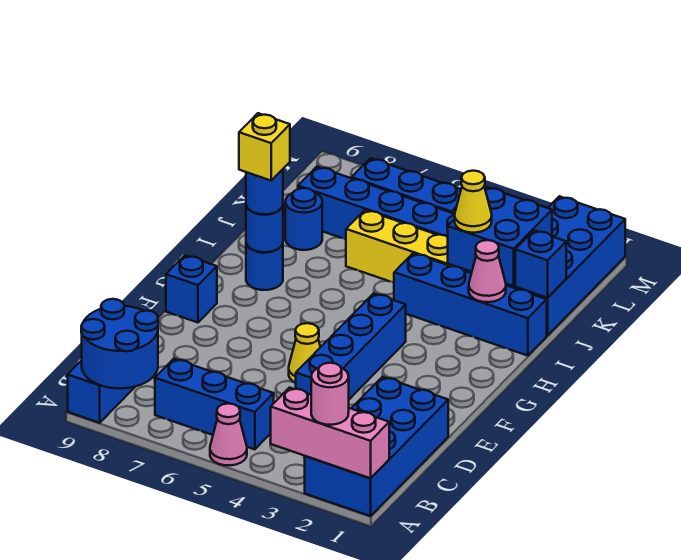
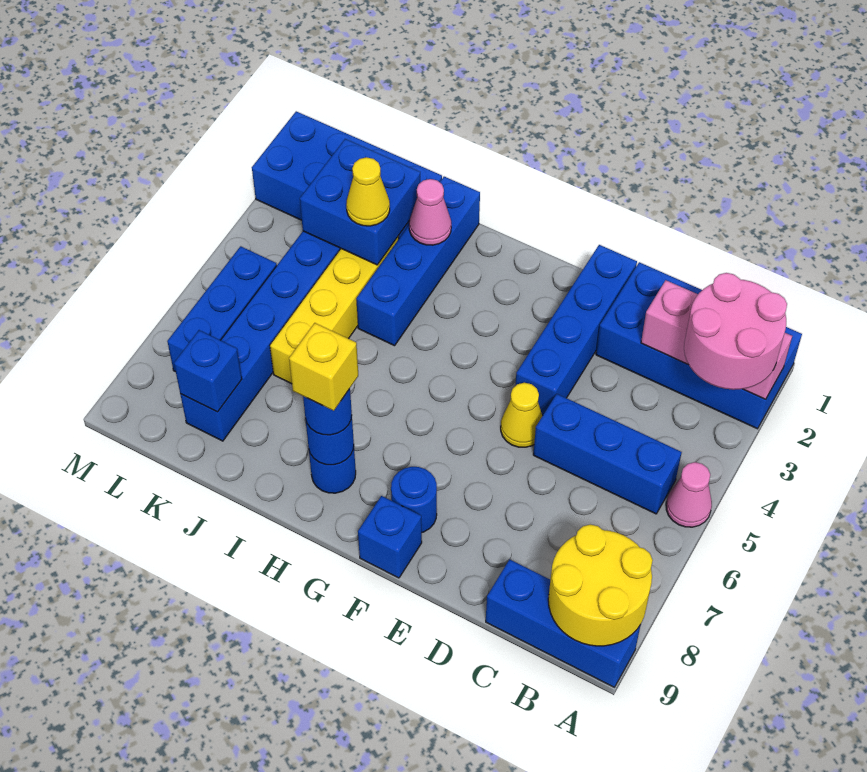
pink 1x3 brick [270,388,389,478] -> pink 1x3 brick turned to [641,280,792,399]
pink 1x1 round brick [311,363,349,425] -> pink 2x2 round brick [684,273,787,390]
blue 2x2 round brick [81,299,158,388] -> yellow 2x2 round brick [548,524,653,646]
blue 1x3 brick [155,359,274,449] -> blue 1x3 brick turned to [533,394,682,514]
blue 1x4 brick [296,293,406,399] -> blue 1x4 brick turned to [515,245,637,416]
blue 1x1 brick [515,230,566,298] -> blue 1x1 brick moved to [174,330,242,412]
blue 1x1 round brick [285,188,322,250] -> blue 1x1 round brick moved to [391,467,437,532]

